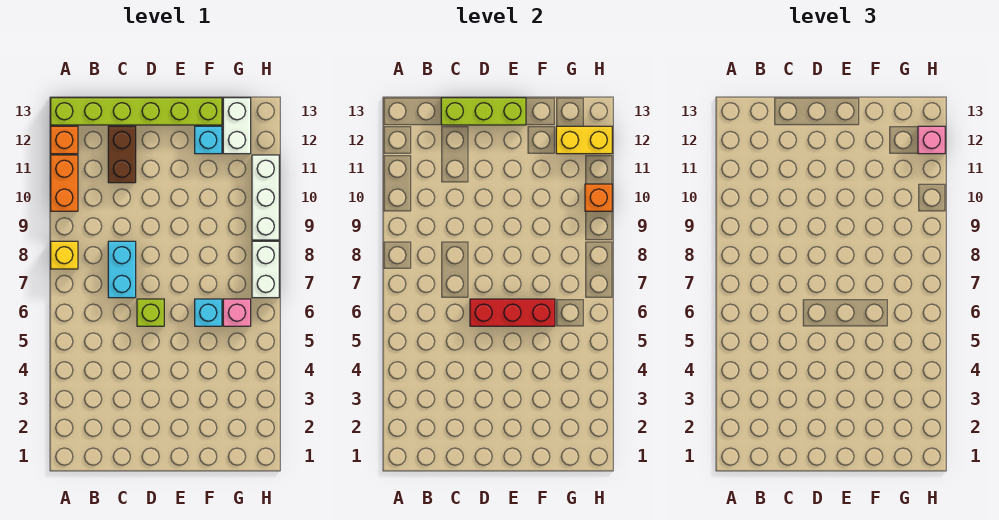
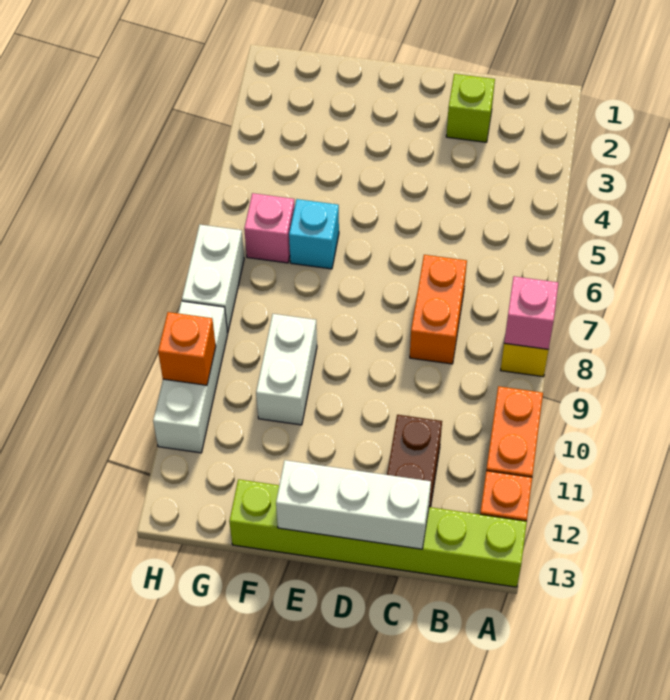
cyan 1x2 brick [108,241,136,298] -> orange 1x2 brick [410,255,467,364]
lime 1x3 brick [441,98,526,125] -> white 1x3 brick [276,460,431,549]
lime 1x1 brick [137,299,164,326] -> lime 1x1 brick moved to [446,74,495,142]
red 1x3 brick [470,299,555,326] -> none
cyan 1x1 brick [195,126,222,154] -> none
white 1x2 brick [223,98,251,154] -> white 1x2 brick moved to [256,314,317,425]
yellow 1x2 brick [556,126,612,154] -> none
pink 1x1 brick [918,126,945,154] -> pink 1x1 brick moved to [504,276,558,349]

